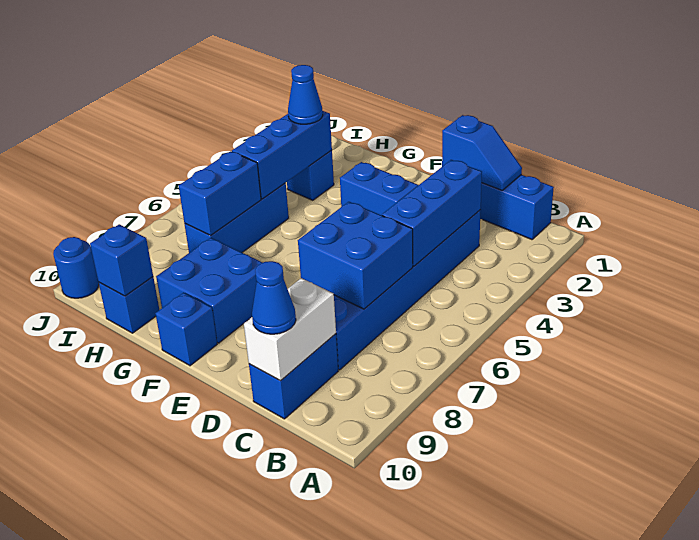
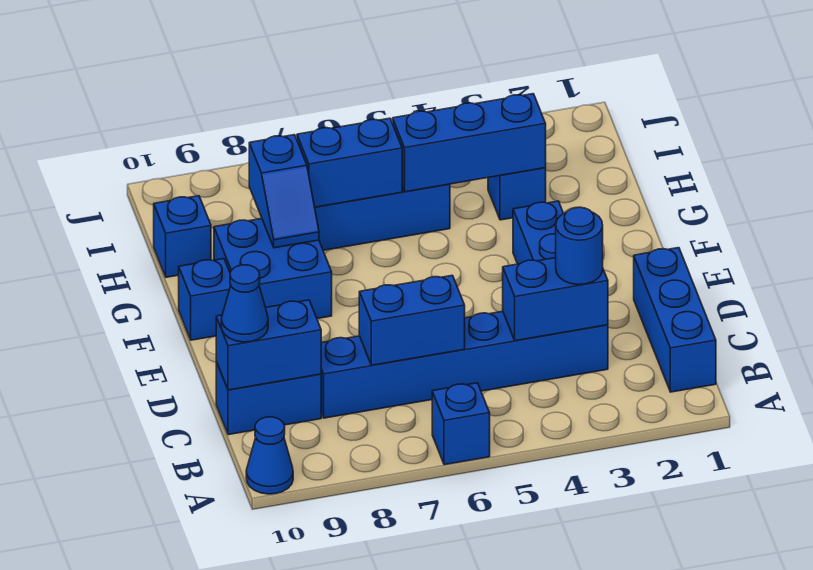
blue 1x2 slope [442,115,522,190] -> blue 1x2 slope moved to [249,135,319,248]
blue 1x3 brick [382,160,482,266] -> blue 1x2 brick [503,258,608,341]
blue 2x2 brick [298,202,413,309] -> blue 1x2 brick [359,275,465,365]
white 1x2 brick [244,278,336,381] -> blue 1x2 brick [216,300,321,390]
blue 1x1 cone [288,65,323,124] -> blue 1x1 cone moved to [246,417,293,494]
blue 1x1 brick [90,224,153,296] -> blue 1x1 brick moved to [432,383,490,465]
blue 1x1 round brick [53,237,99,298] -> blue 1x1 round brick moved to [556,207,603,285]

